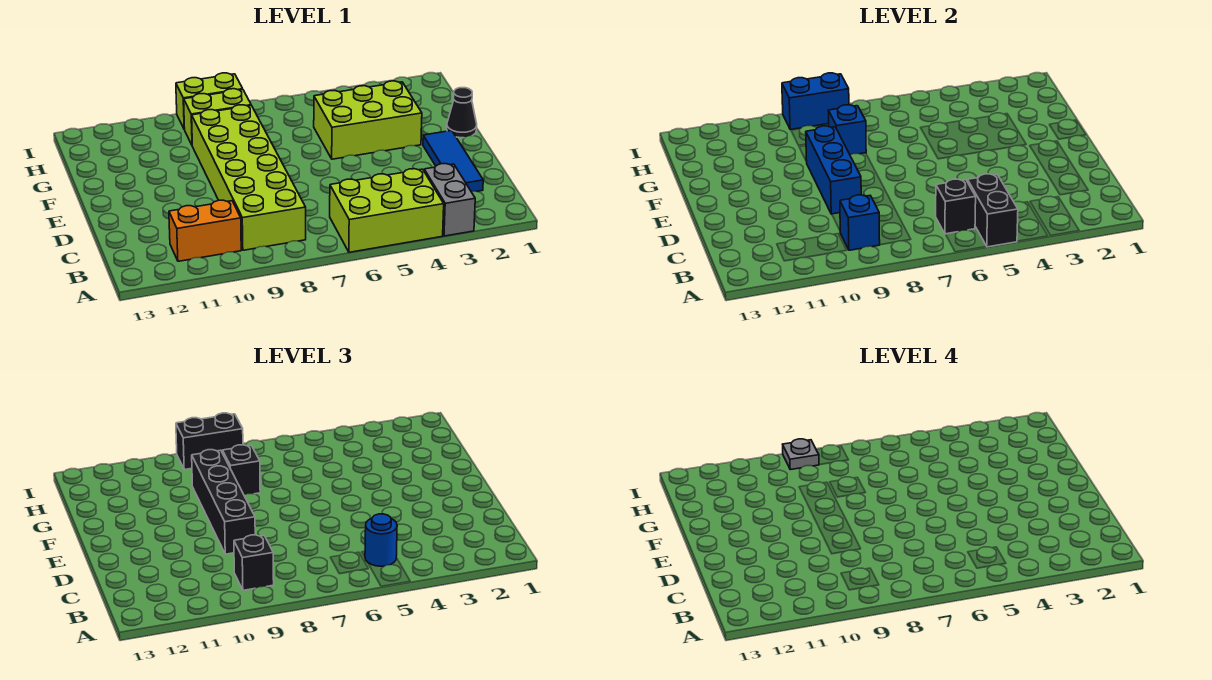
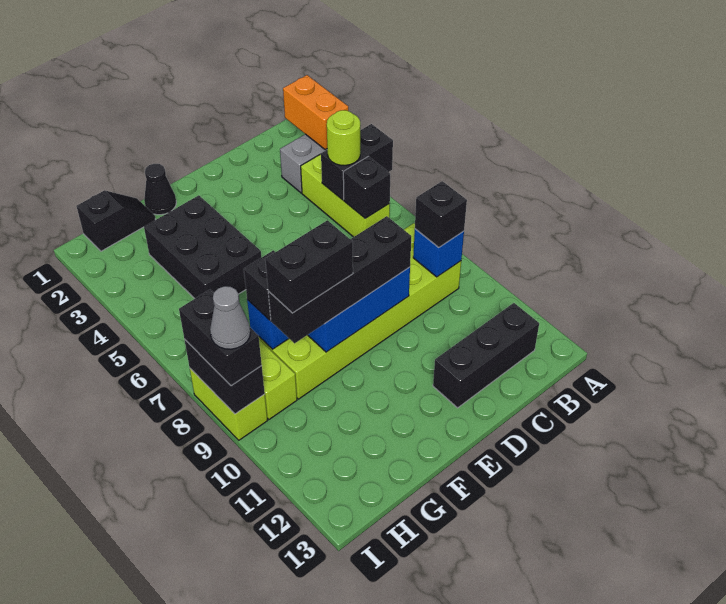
lime 2x3 brick [330,169,444,252] -> lime 1x3 brick [301,154,390,237]
blue 1x1 round brick [365,514,397,566] -> lime 1x1 round brick [327,110,360,165]
orange 1x2 brick [169,200,241,261] -> orange 1x2 brick moved to [283,75,348,150]
none -> black 1x3 brick [433,303,539,408]
blue 1x3 tile [423,131,483,191] -> none
lime 2x3 brick [314,81,422,159] -> black 2x3 brick [144,195,261,299]
none -> black 1x2 brick [265,220,353,313]
none -> black 1x2 slope [76,190,155,251]
blue 1x2 brick [782,73,849,130] -> black 1x2 brick [184,339,265,414]
grey 1x1 plate [783,439,819,470] -> grey 1x1 cone [210,286,250,349]

